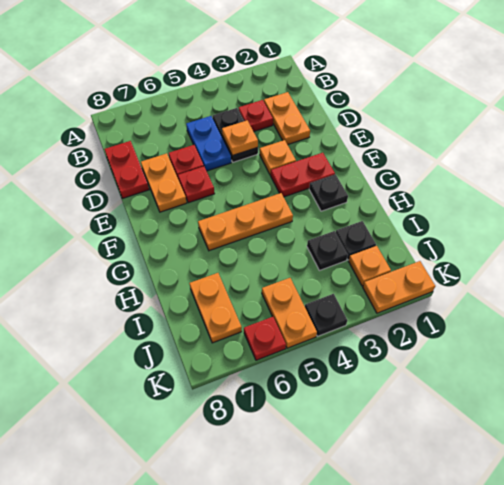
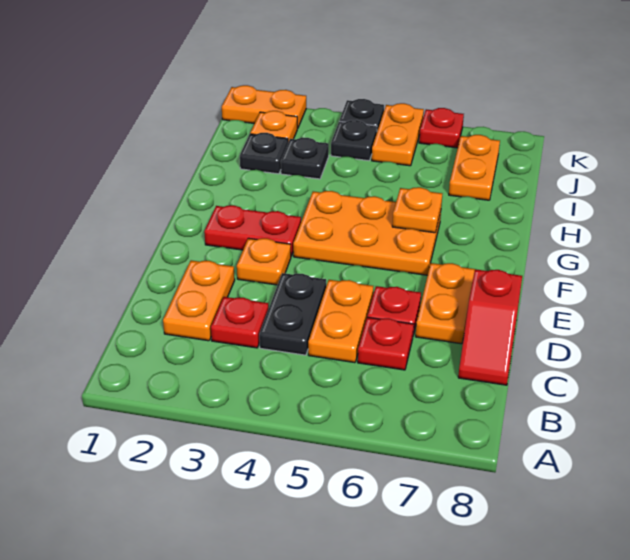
blue 1x2 plate [186,116,231,171] -> orange 1x2 plate [308,280,373,363]
red 1x2 plate [104,141,149,198] -> red 1x2 slope [458,269,522,385]
orange 1x1 plate [222,120,258,156] -> orange 1x1 plate moved to [392,187,442,233]
red 1x1 plate [178,166,215,203] -> red 1x1 plate moved to [358,317,414,370]
black 1x1 plate [309,174,348,211] -> black 1x1 plate moved to [331,120,377,161]
orange 1x3 plate [198,193,293,251] -> orange 2x3 plate [293,191,441,275]

